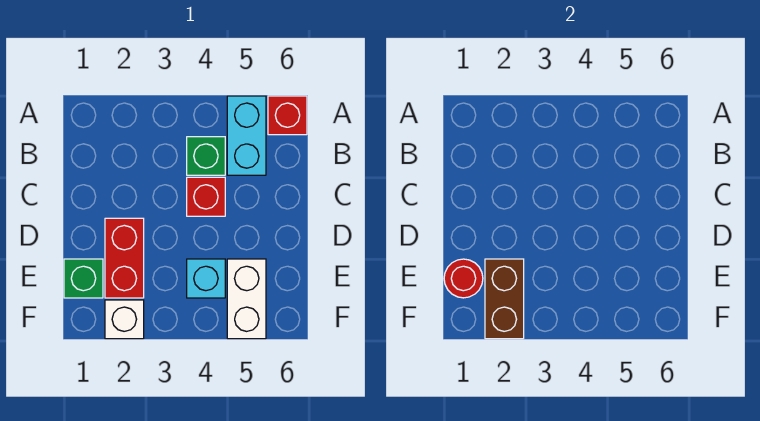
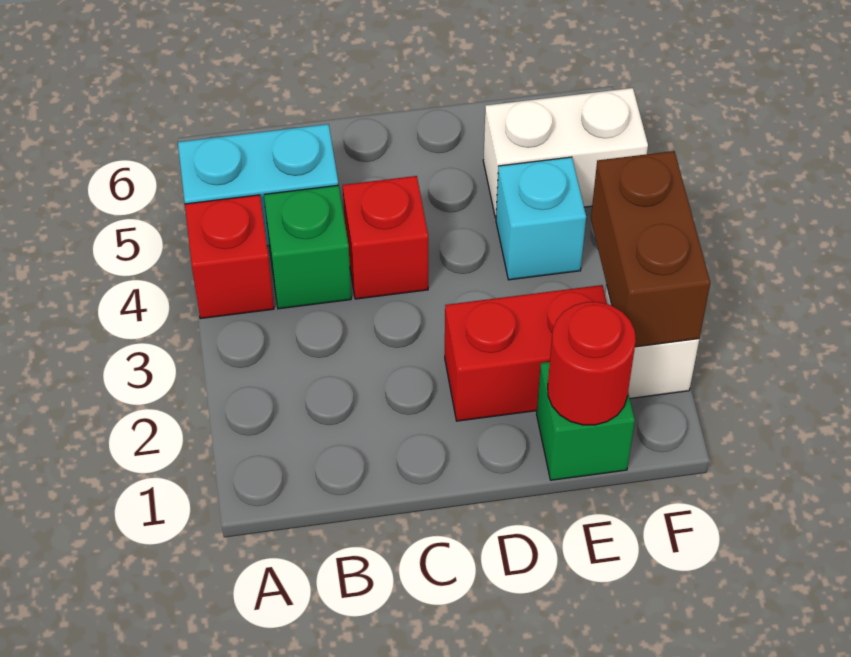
red 1x1 brick [268,96,307,135] -> red 1x1 brick moved to [185,195,274,319]
brown 1x2 brick [485,259,524,339] -> brown 1x2 brick turned to [591,151,710,347]

